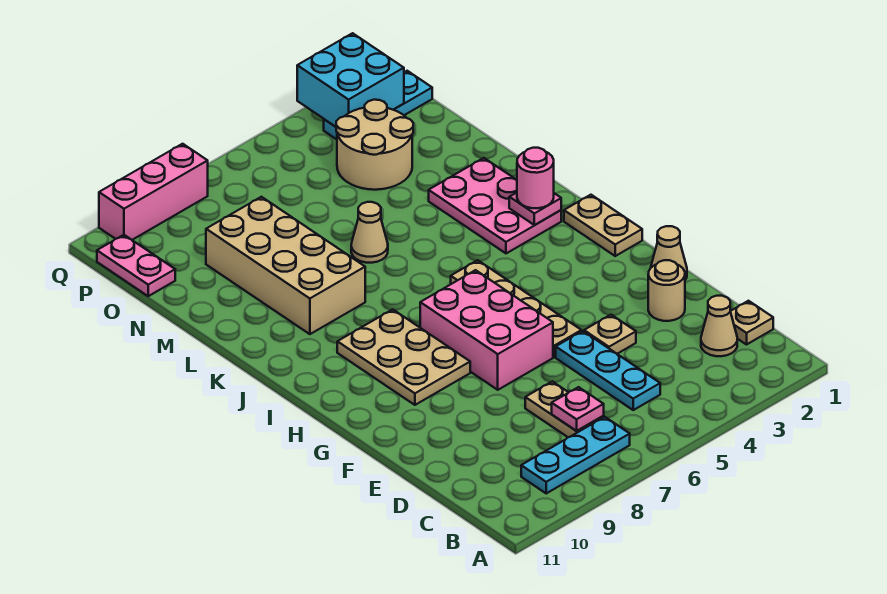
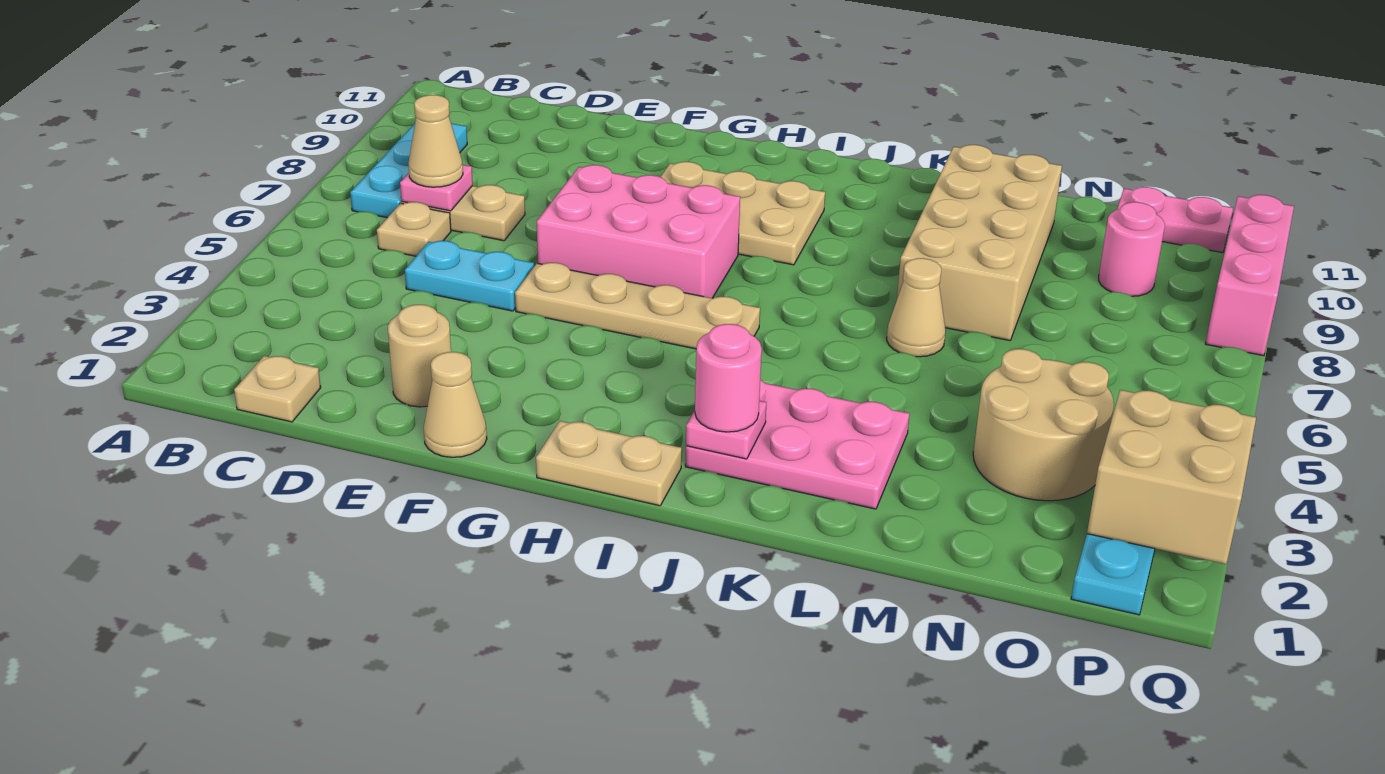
tan 1x1 cone [701,296,737,356] -> tan 1x1 cone moved to [408,95,463,187]
cyan 1x3 plate [556,331,660,410] -> cyan 1x2 plate [405,241,534,311]
tan 1x1 plate [584,315,636,354] -> tan 1x1 plate moved to [377,202,451,256]
tan 2x4 brick [206,197,365,334] -> tan 2x4 brick turned to [897,145,1062,340]
none -> pink 1x1 round brick [1099,202,1165,296]
cyan 2x2 brick [297,33,404,127] -> tan 2x2 brick [1087,390,1256,564]

